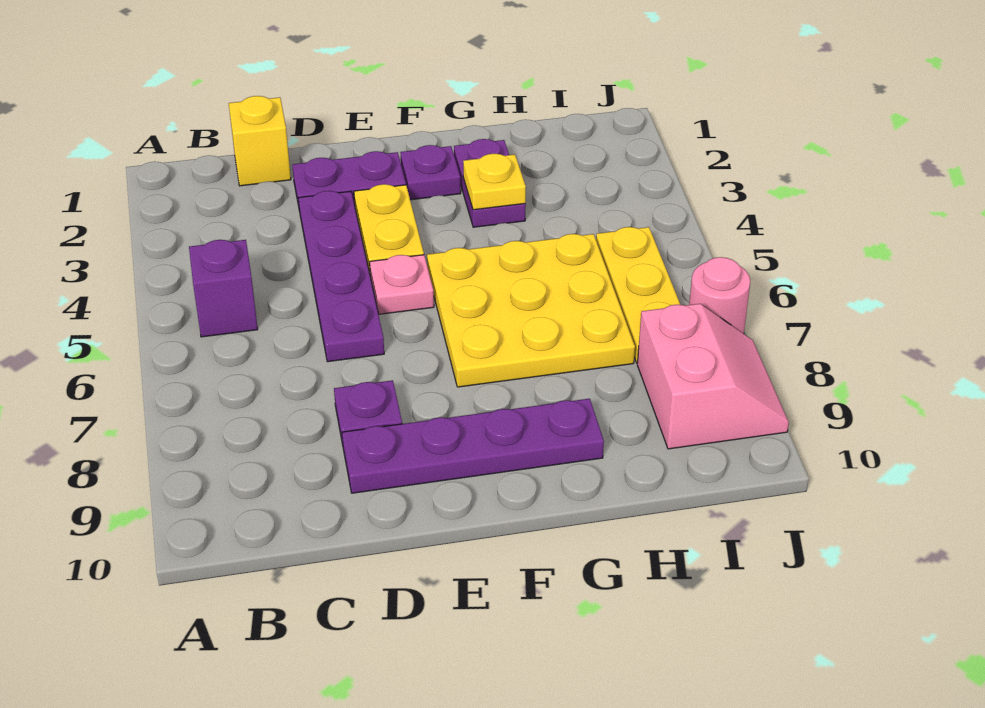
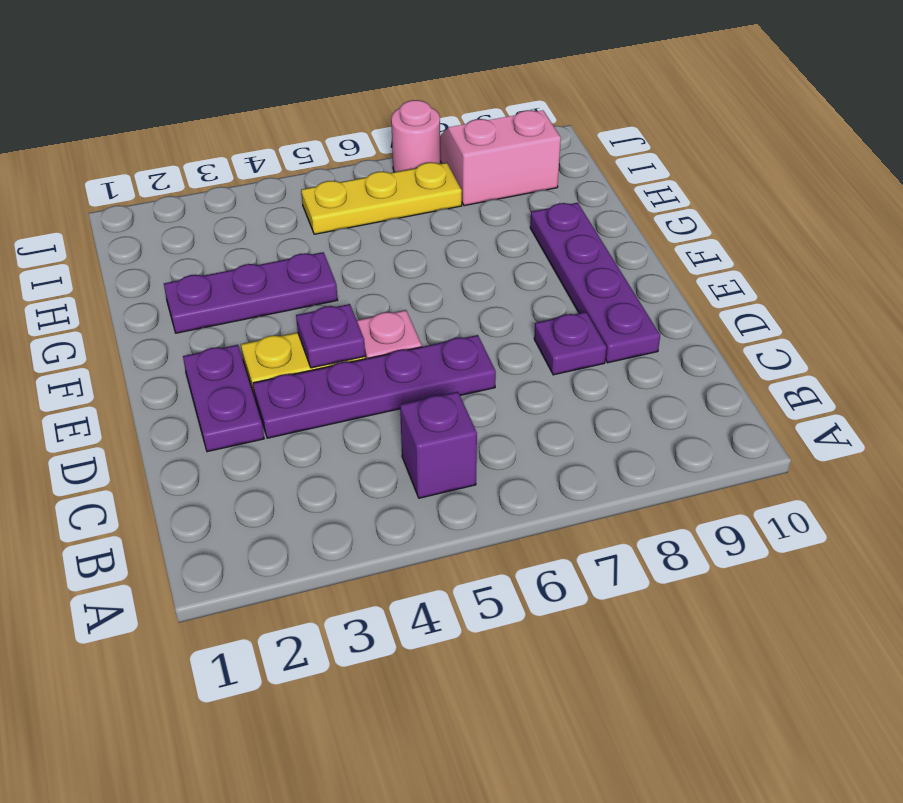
yellow 1x1 brick [229,96,291,186] -> none
purple 1x1 plate [400,145,461,200] -> purple 1x1 plate moved to [296,304,365,368]
yellow 3x3 plate [427,234,635,387] -> none
purple 1x2 plate [454,139,526,227] -> purple 1x3 plate [164,252,338,333]
yellow 1x1 plate [463,154,526,210] -> none

